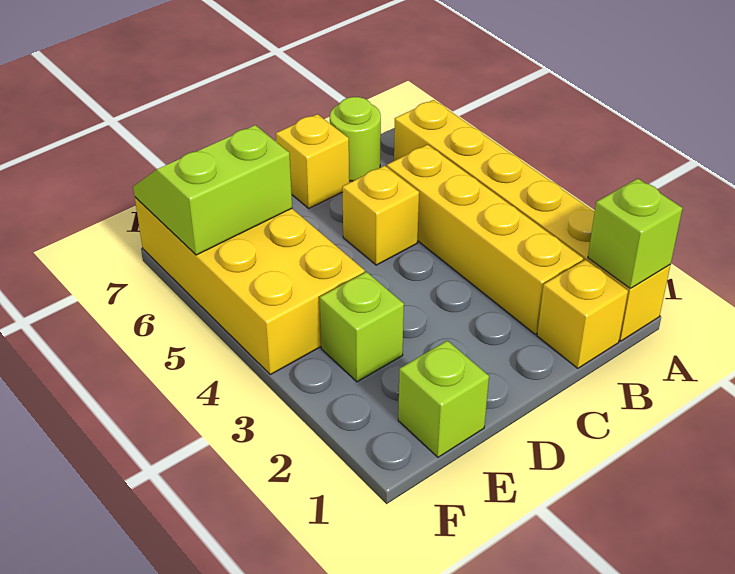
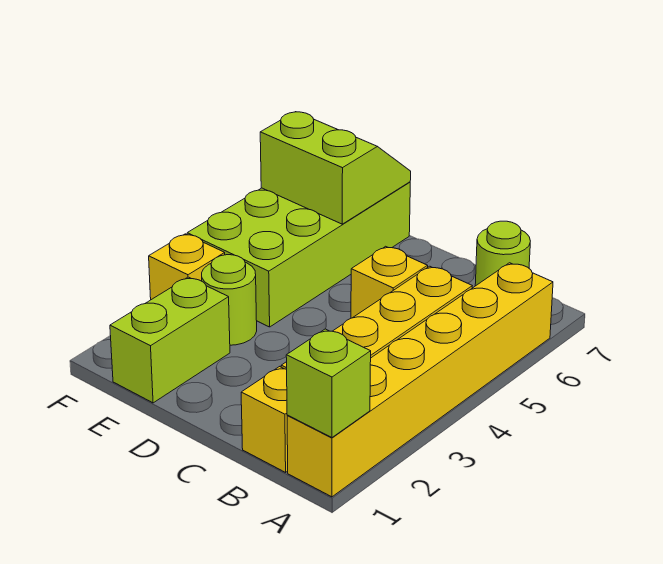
yellow 1x1 brick [276,114,349,208] -> yellow 1x1 brick moved to [149,234,225,300]
lime 1x1 brick [398,341,489,457] -> lime 1x2 brick [110,277,230,403]
lime 1x1 brick [320,272,404,382] -> lime 1x1 round brick [202,255,257,345]
yellow 2x4 brick [135,197,365,375] -> lime 2x4 brick [187,182,410,327]

